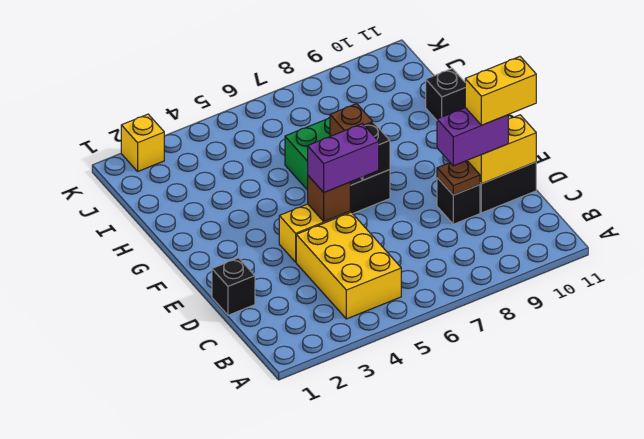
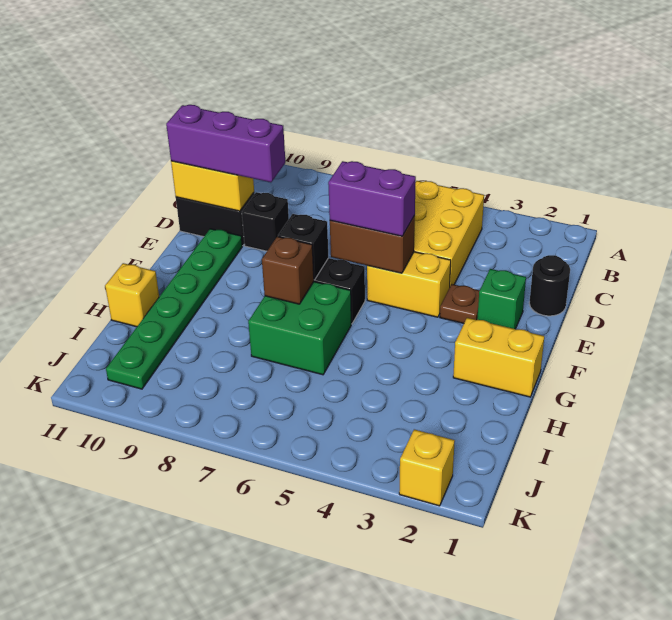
black 1x1 brick [212,258,255,315] -> black 1x1 round brick [529,255,570,316]
brown 1x1 plate [437,161,480,195] -> brown 1x1 plate moved to [440,284,480,323]
purple 1x2 brick [437,108,508,166] -> purple 1x3 brick [166,105,285,182]
yellow 1x2 brick [465,57,536,125] -> yellow 1x2 brick moved to [453,318,544,397]
none -> green 1x1 brick [477,269,526,329]
brown 1x1 brick [308,176,350,222] -> brown 1x2 brick [330,215,415,273]
none -> green 1x6 plate [106,229,242,389]
black 1x1 brick [426,68,465,120] -> yellow 1x1 brick [105,263,159,327]

